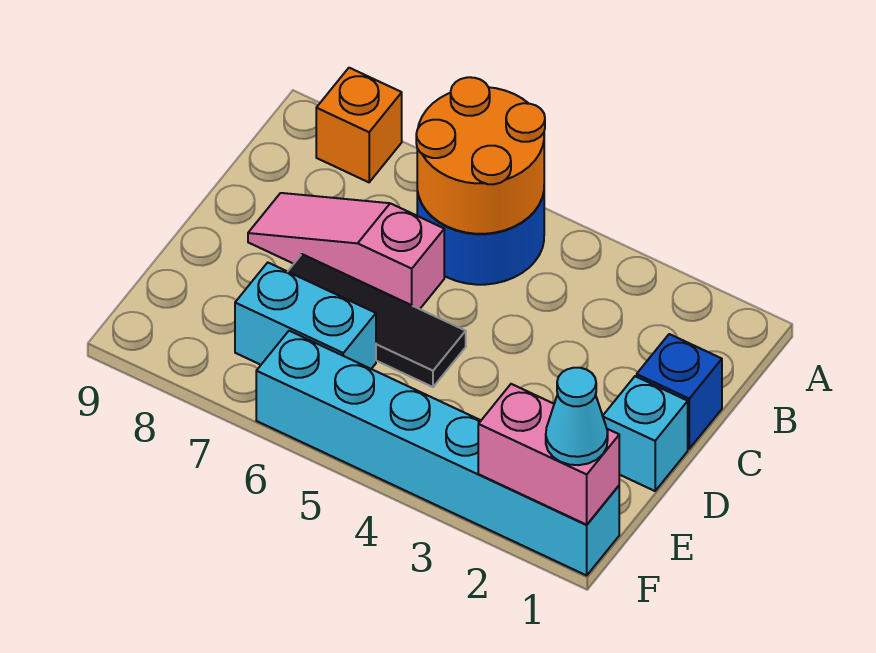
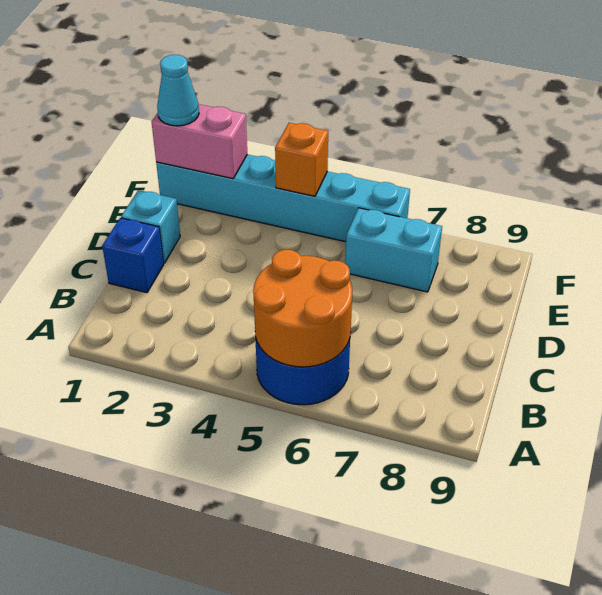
orange 1x1 brick [316,68,402,182] -> orange 1x1 brick moved to [275,123,328,196]
pink 1x3 slope [248,193,444,309] -> none
black 1x3 tile [288,254,466,387] -> none

